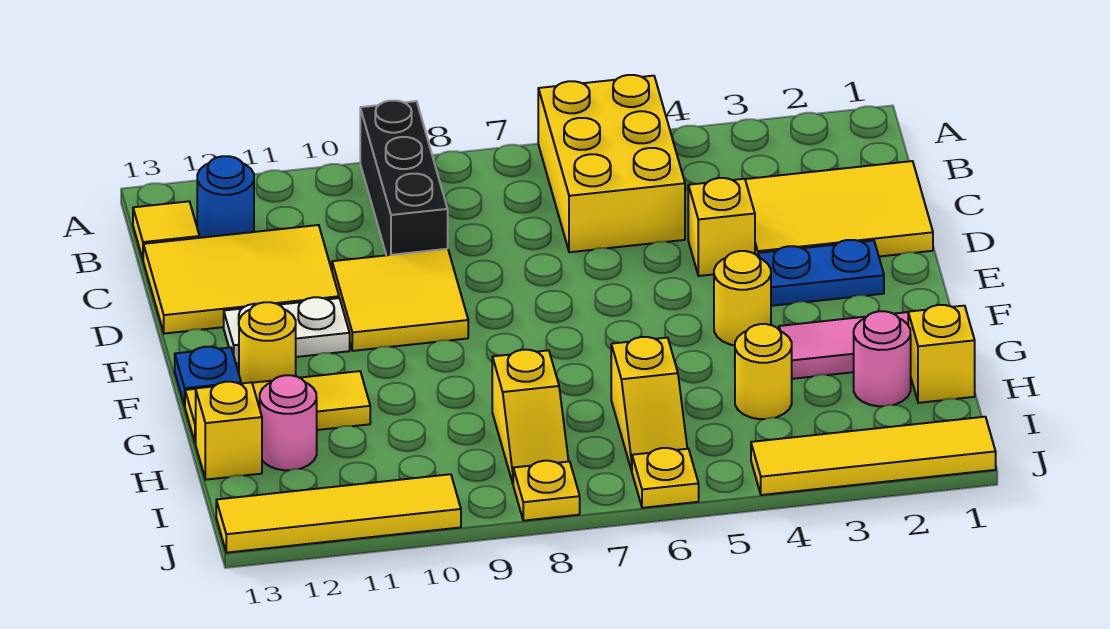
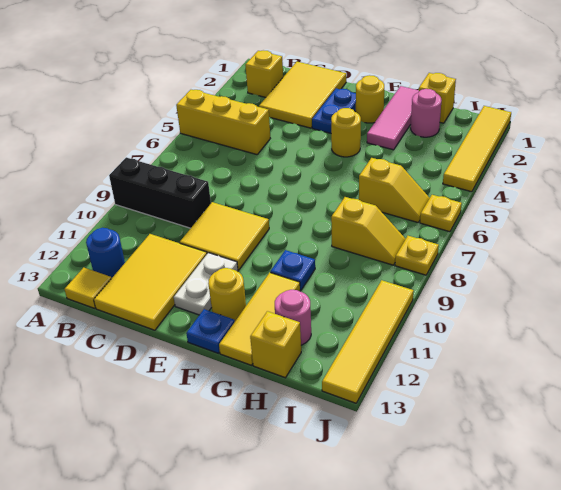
yellow 2x3 brick [538,75,685,252] -> yellow 1x3 brick [176,90,270,155]
yellow 1x1 brick [688,178,755,276] -> yellow 1x1 brick moved to [245,50,283,97]
none -> blue 1x1 plate [270,250,315,290]
yellow 1x1 round brick [735,324,792,419] -> yellow 1x1 round brick moved to [356,75,384,123]

